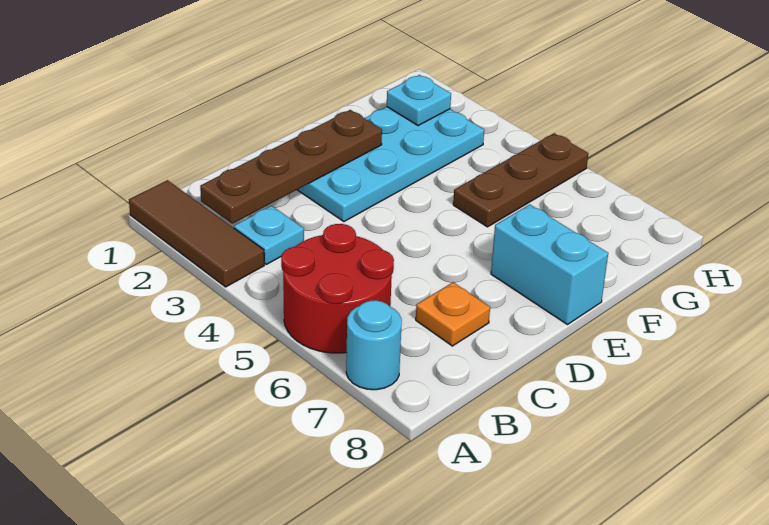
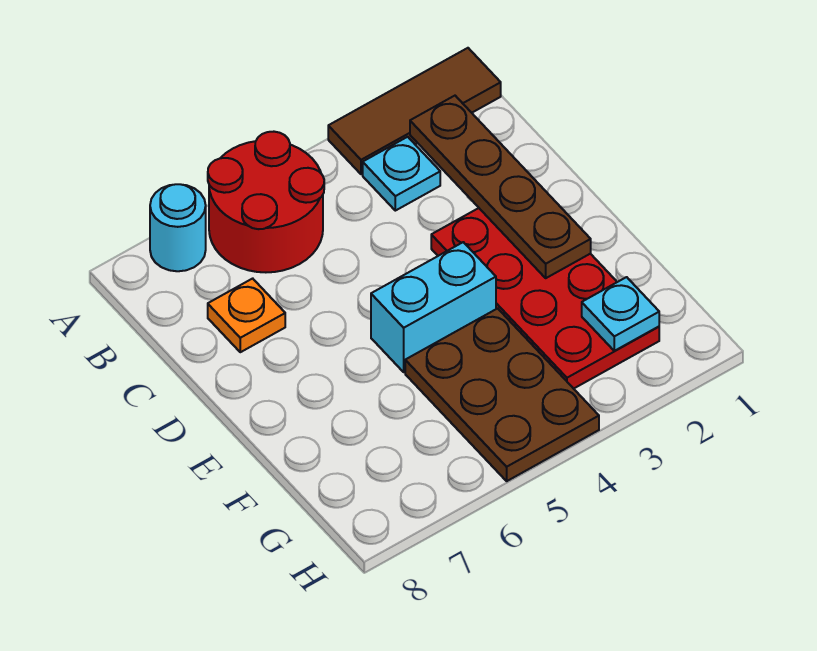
cyan 2x4 plate [297,107,484,222] -> red 2x4 plate [431,208,659,389]
cyan 1x2 brick [491,204,608,325] -> cyan 1x2 brick moved to [371,242,496,372]
brown 1x3 plate [453,133,588,227] -> brown 2x3 plate [405,308,599,481]

